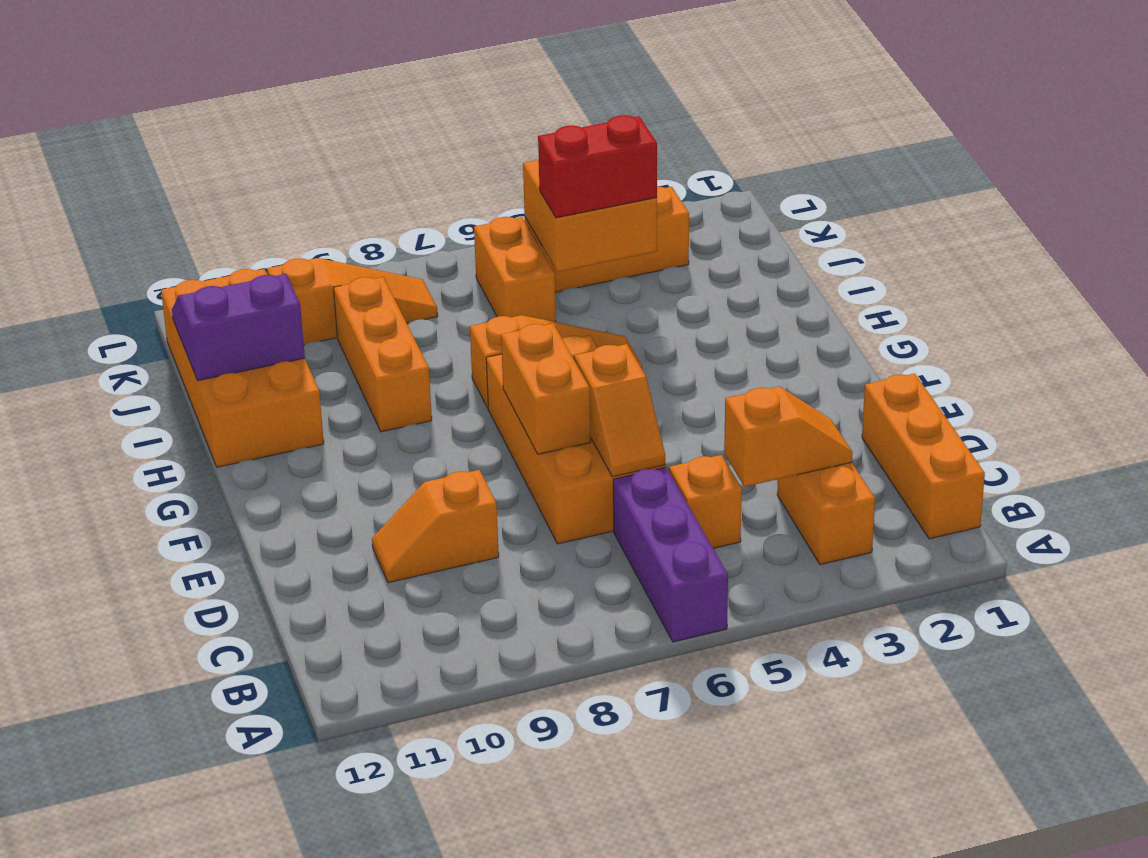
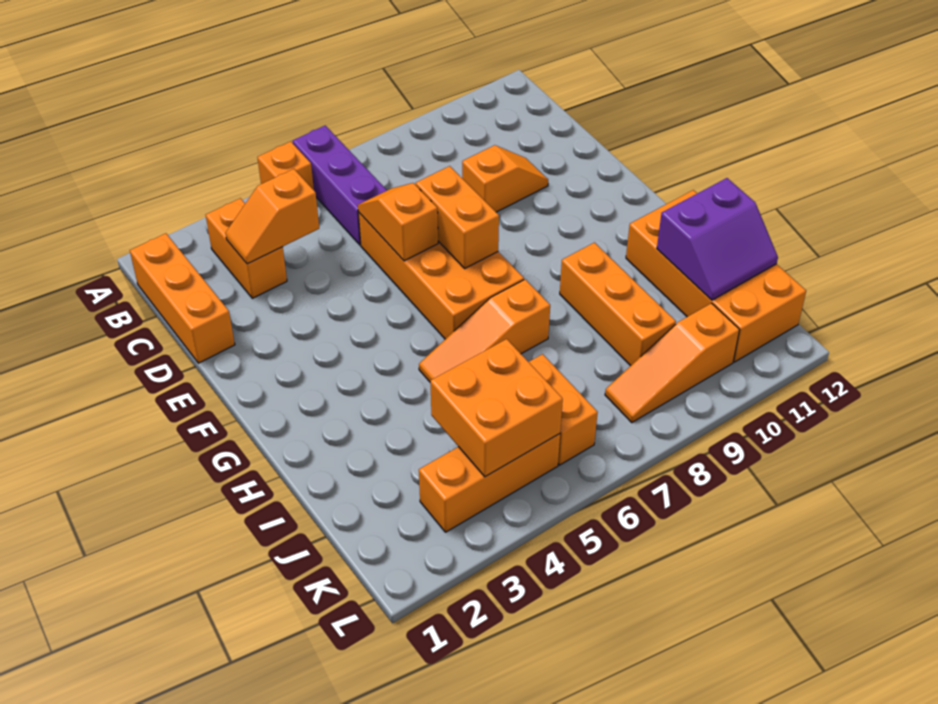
orange 1x1 brick [669,455,742,548] -> orange 1x1 brick moved to [257,141,314,190]
red 1x2 brick [538,115,657,218] -> none

